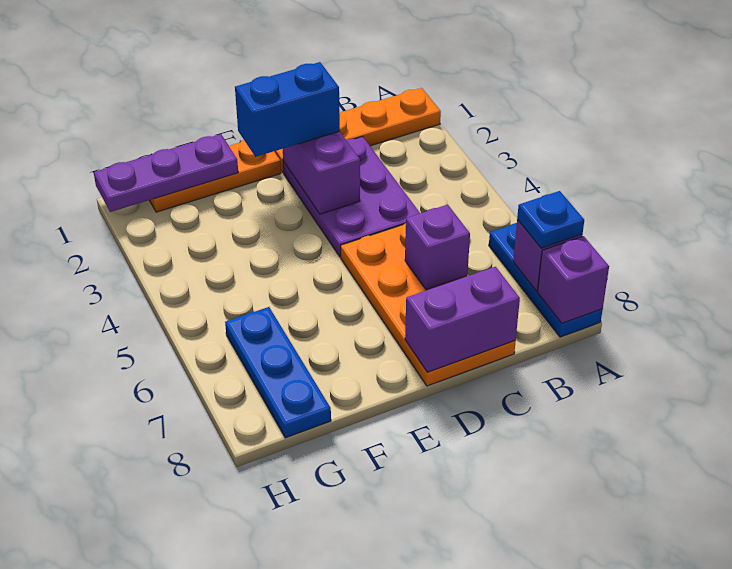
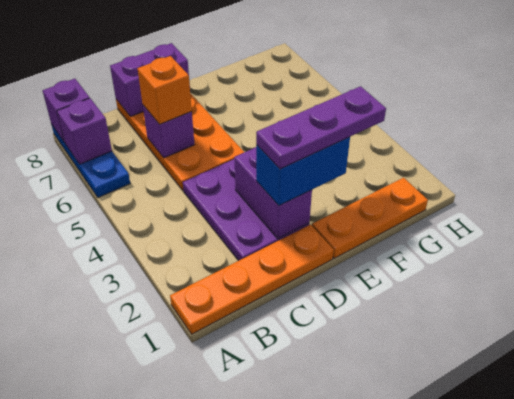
blue 1x1 plate [517,191,584,248] -> none
none -> orange 1x1 brick [137,56,192,125]
purple 1x3 plate [94,134,238,212] -> purple 1x3 plate moved to [256,86,386,169]
blue 1x3 plate [225,307,331,438] -> none

